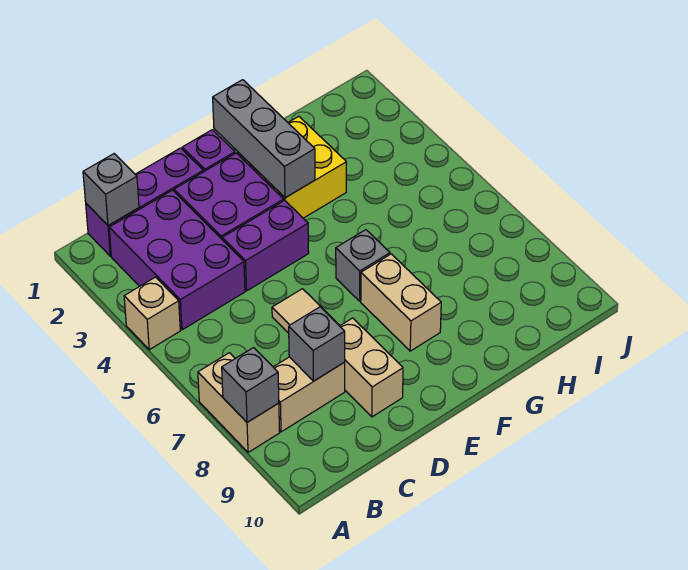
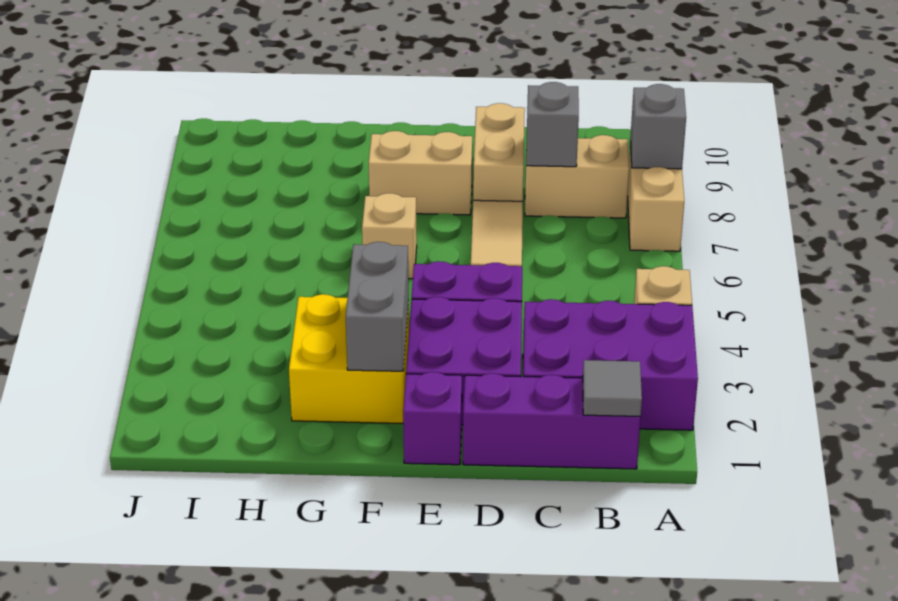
grey 1x1 brick [83,154,139,225] -> grey 1x1 tile [583,360,642,417]
purple 2x3 brick [109,190,245,330] -> purple 2x3 brick turned to [523,299,698,430]
grey 1x3 brick [213,80,315,198] -> grey 1x2 brick [346,242,409,371]
grey 1x1 brick [336,230,390,301] -> tan 1x1 brick [362,193,417,279]
tan 1x2 brick [361,254,441,351] -> tan 1x2 brick turned to [369,131,472,215]

